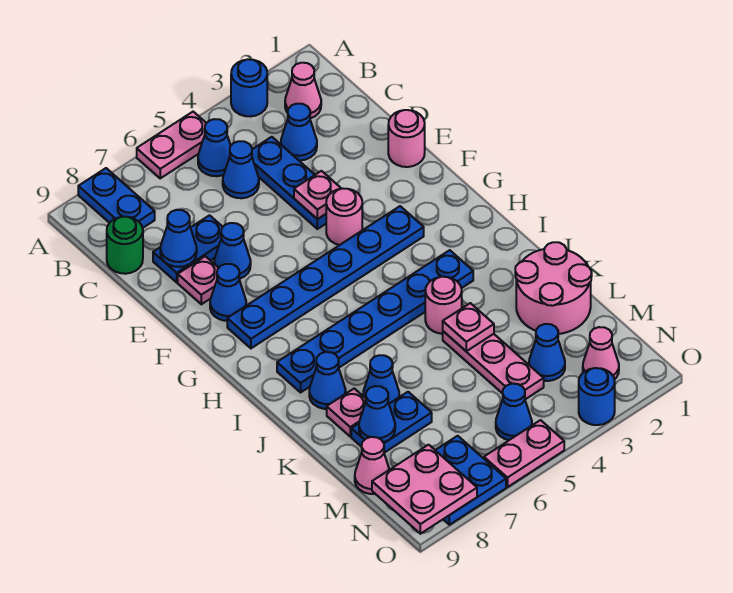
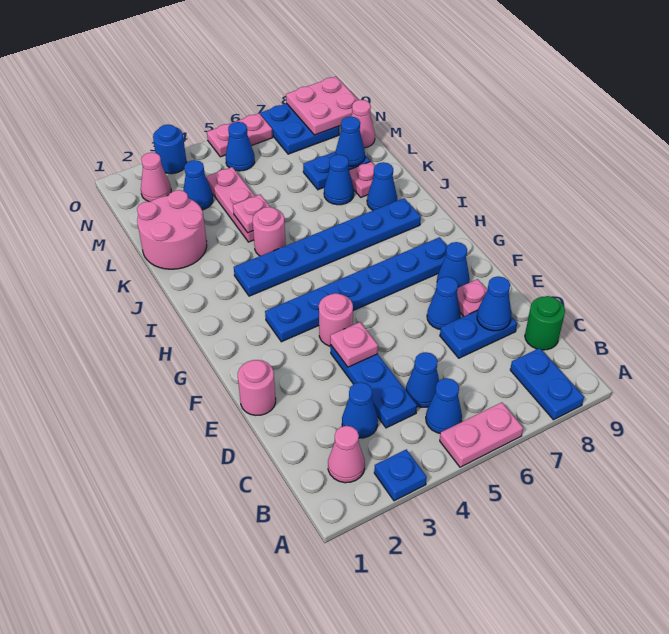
blue 1x1 round brick [231,59,267,117] -> blue 1x1 plate [374,449,427,501]

